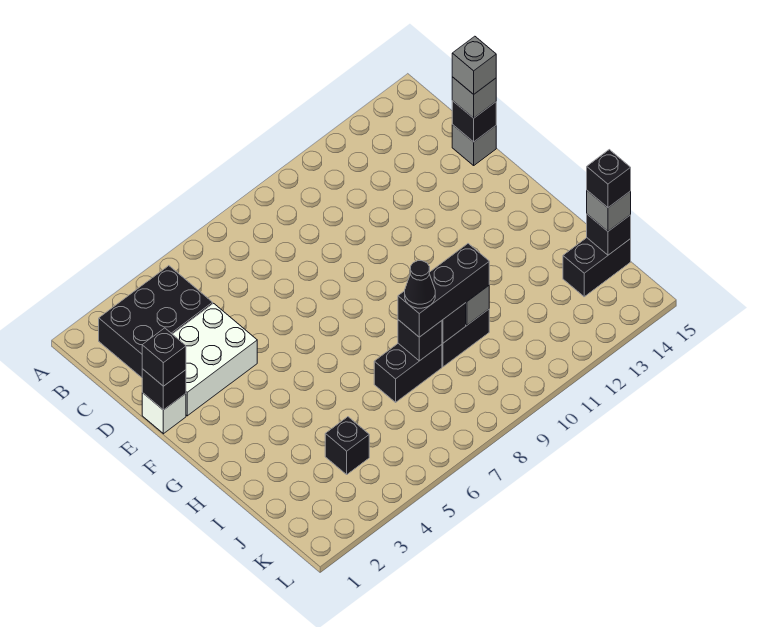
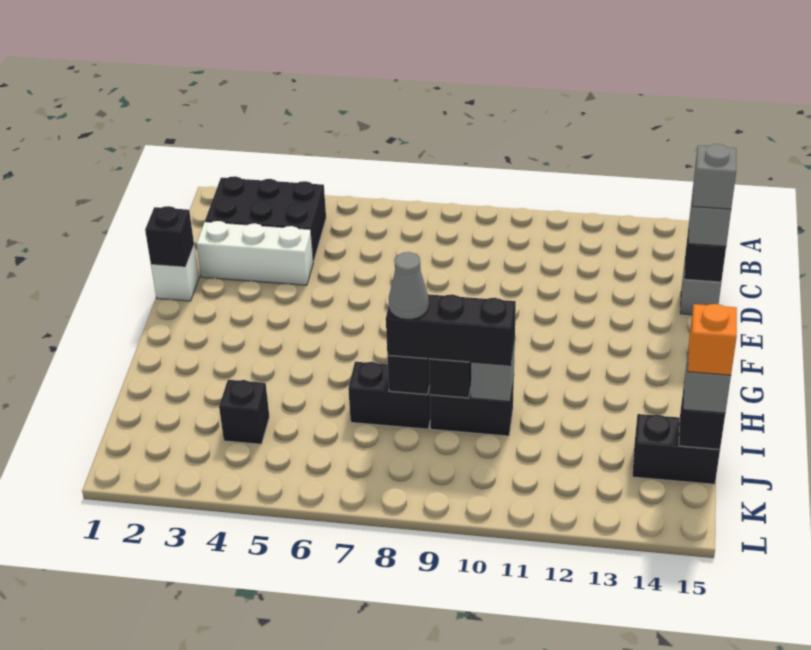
white 2x3 brick [173,303,257,416] -> white 1x3 brick [196,221,313,285]
black 1x1 brick [142,328,186,386] -> none
black 1x1 cone [405,261,435,308] -> grey 1x1 cone [389,252,429,319]
black 1x1 brick [587,150,631,208] -> orange 1x1 brick [688,304,737,375]

